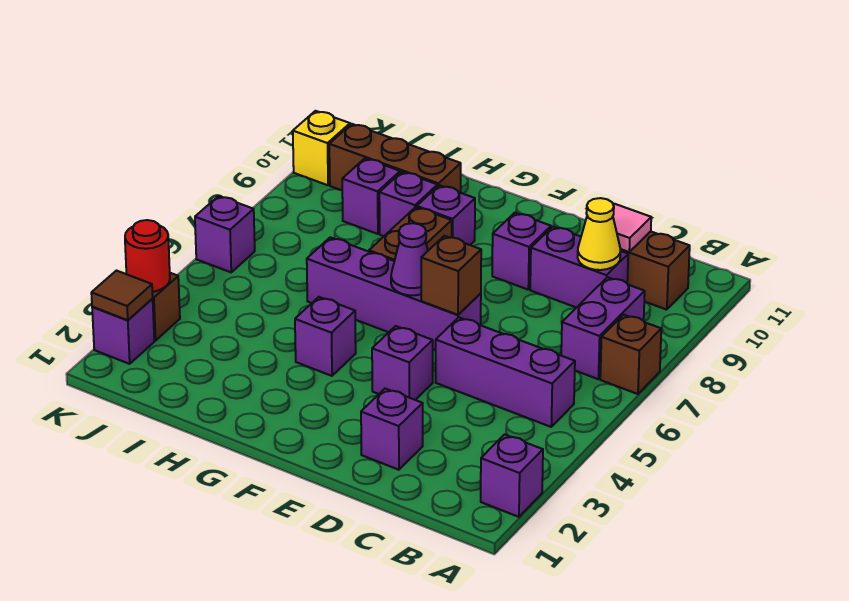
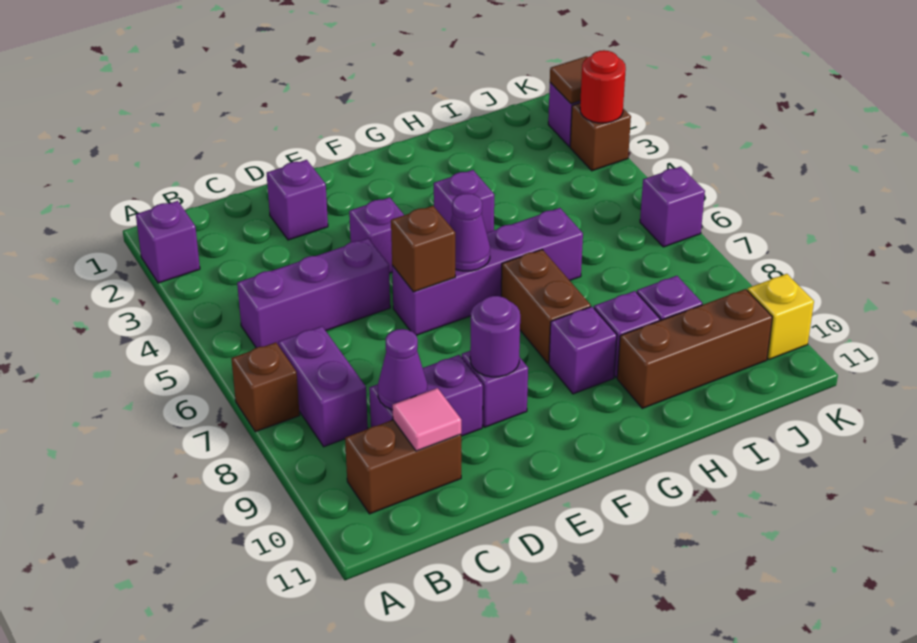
yellow 1x1 cone [578,198,621,270] -> purple 1x1 cone [378,329,427,410]
none -> purple 1x1 round brick [470,296,520,377]

